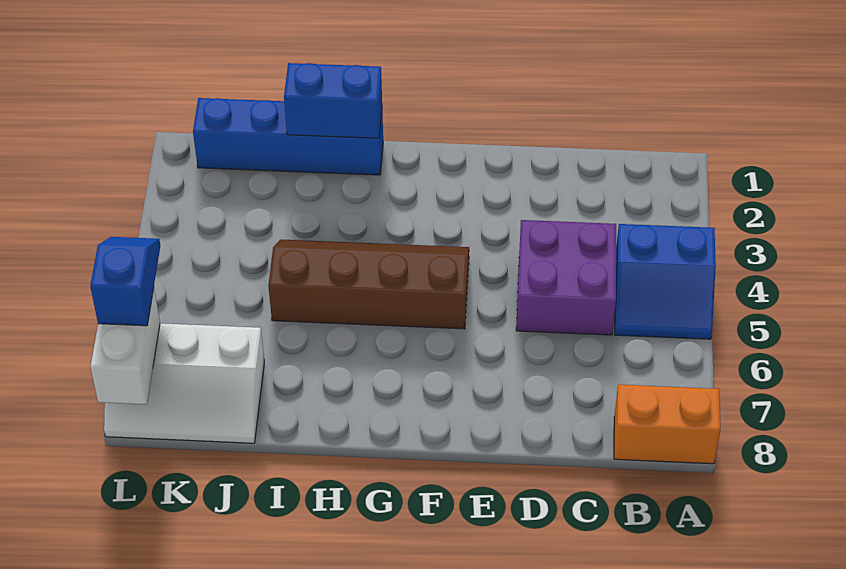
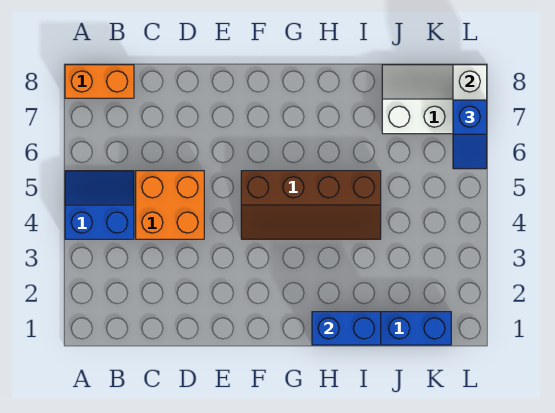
purple 2x2 brick [516,220,616,335] -> orange 2x2 brick [136,171,204,239]

